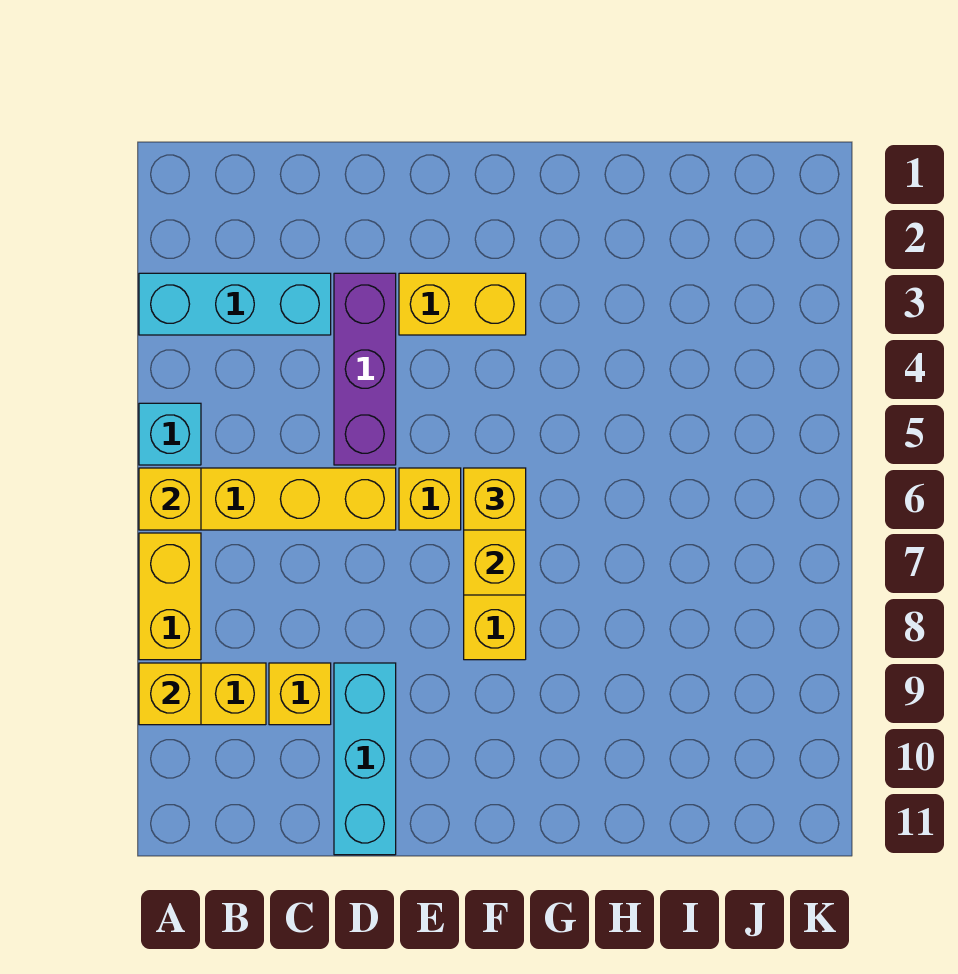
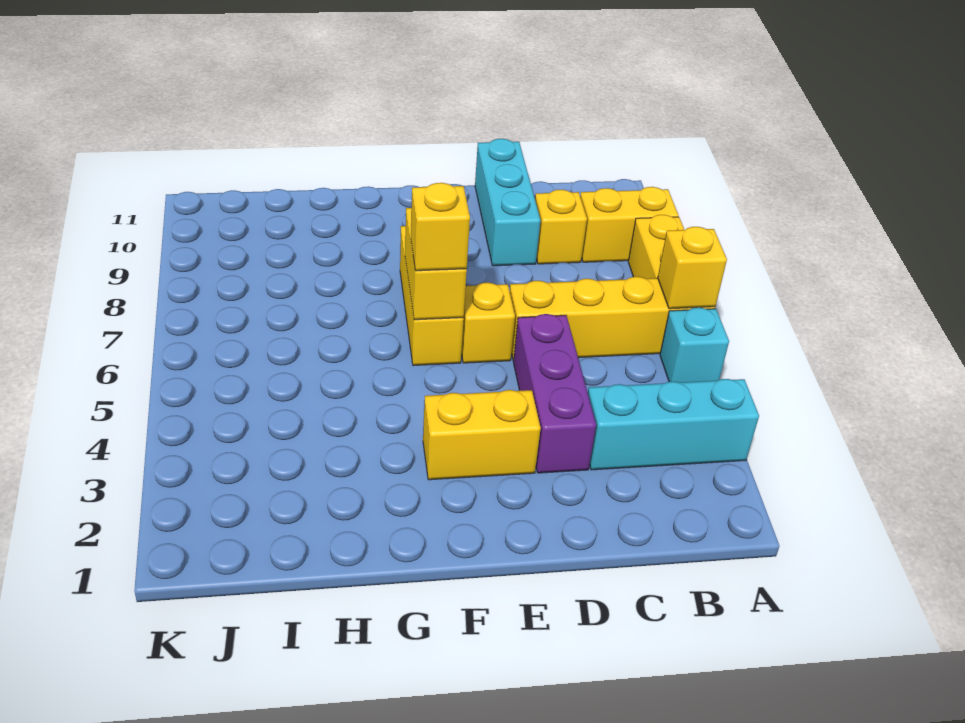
yellow 1x1 brick [139,663,201,725] -> none

